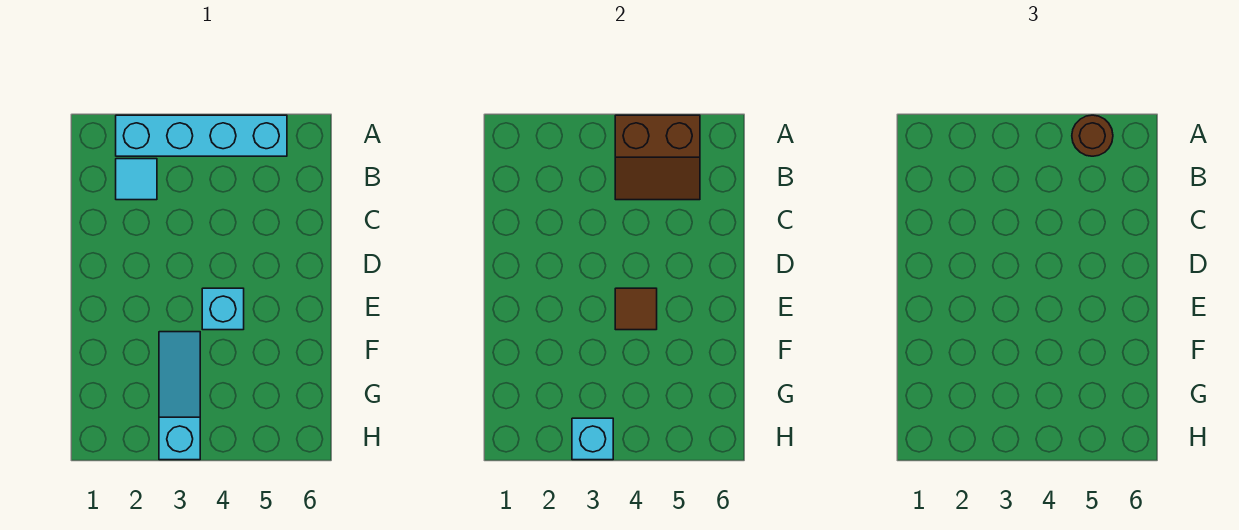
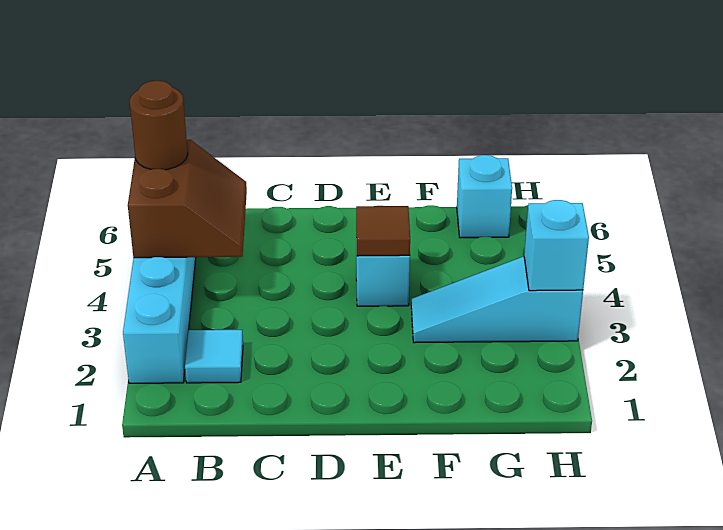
none -> cyan 1x1 brick [457,155,512,238]

